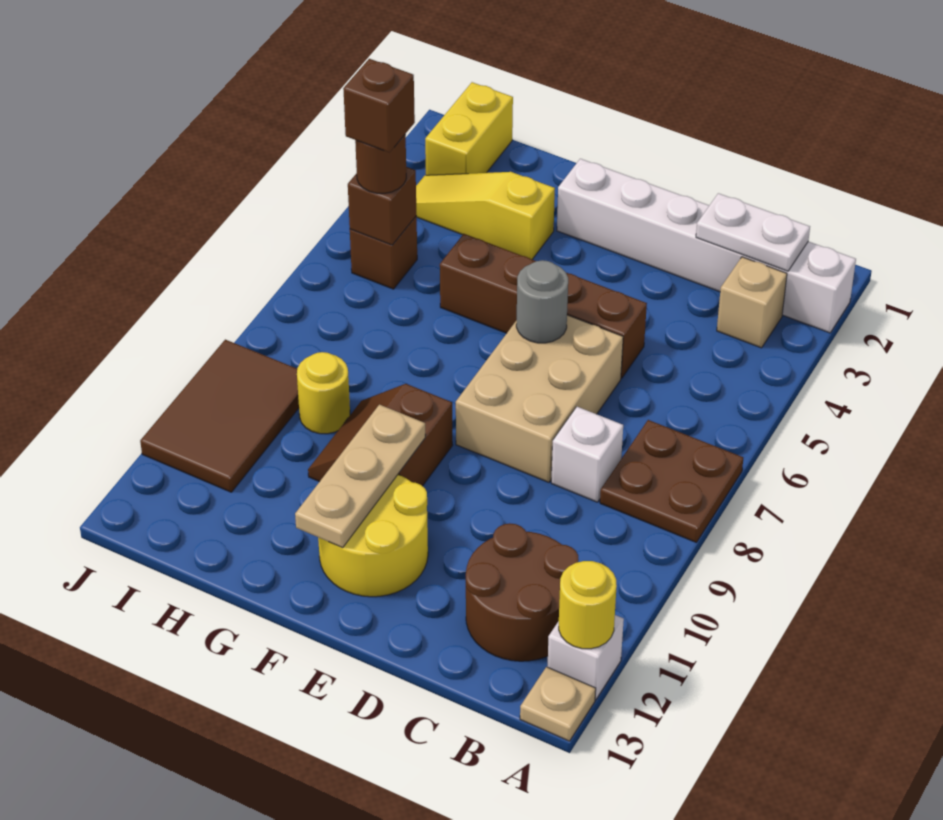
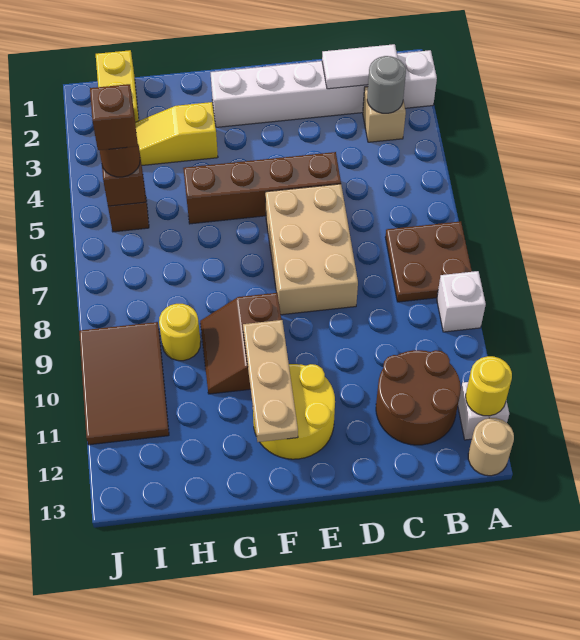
tan 1x1 plate [520,667,596,741] -> tan 1x1 round brick [468,418,514,476]
white 1x2 plate [696,193,810,271] -> white 1x2 tile [322,44,398,89]
white 1x1 brick [551,407,623,502] -> white 1x1 brick moved to [437,271,486,332]
grey 1x1 round brick [516,260,568,343] -> grey 1x1 round brick moved to [367,56,406,113]

